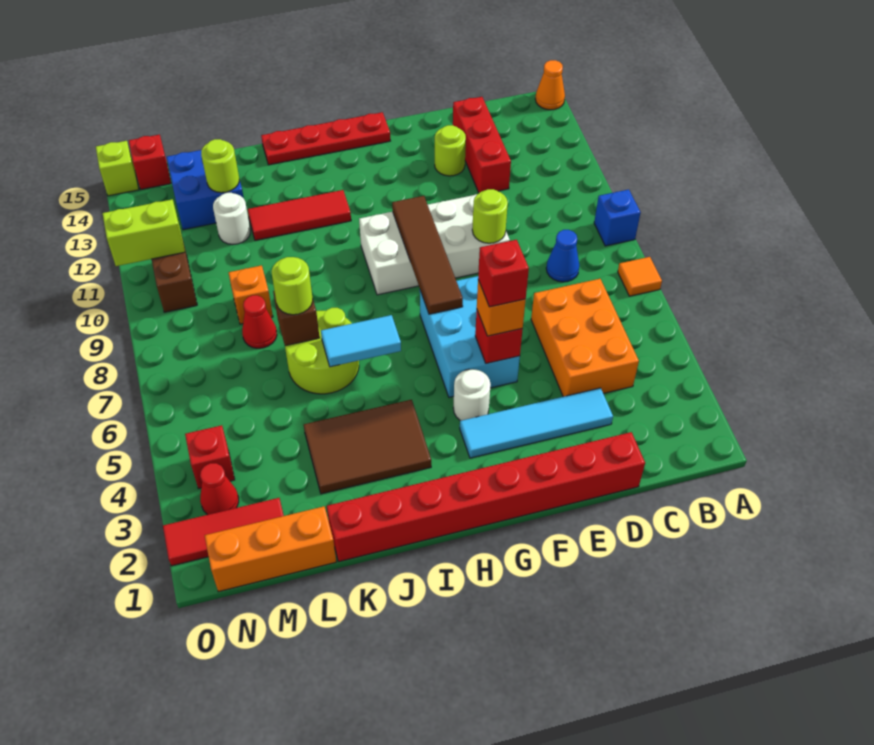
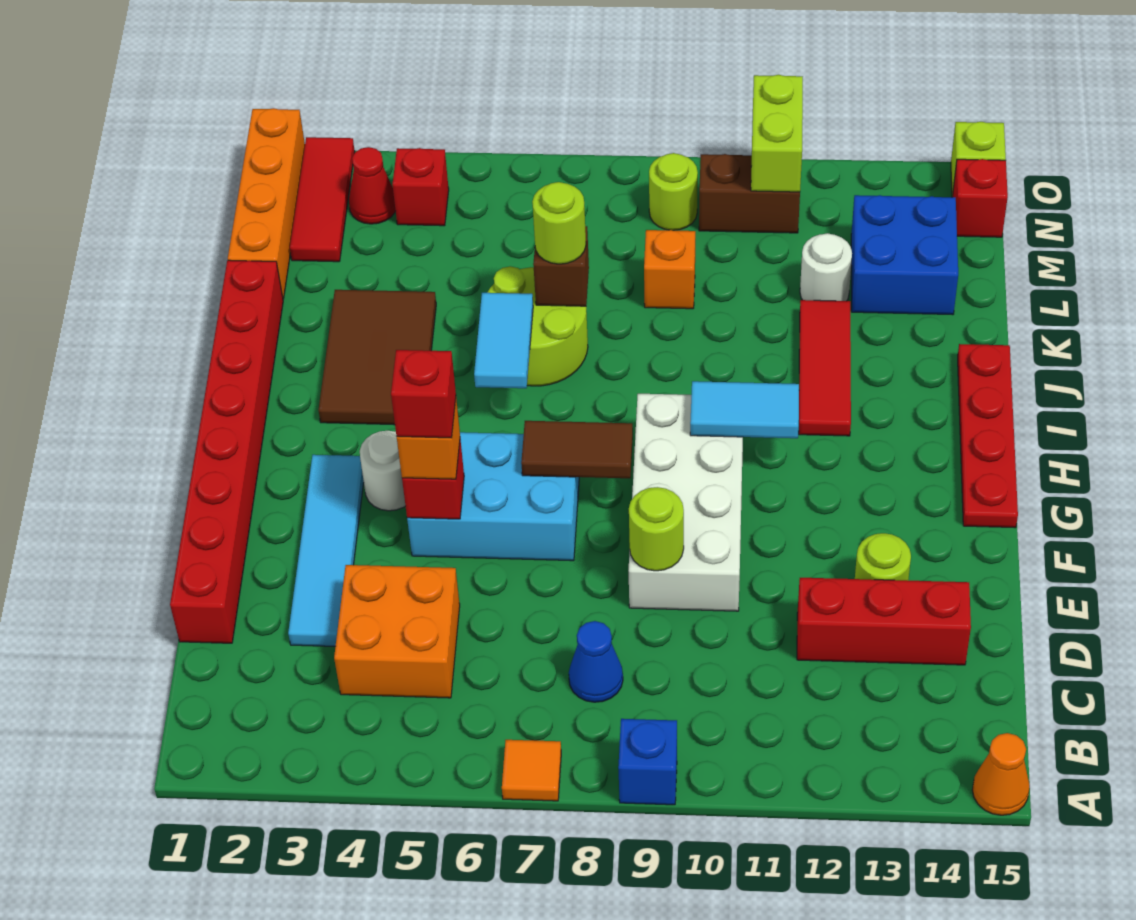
orange 2x3 brick [531,279,639,397] -> orange 2x2 brick [334,565,460,698]
brown 1x4 tile [392,196,463,314] -> brown 1x2 tile [521,421,633,478]
none -> cyan 1x2 tile [690,381,799,438]
orange 1x3 brick [205,506,336,592] -> orange 1x4 brick [228,108,305,299]
red 1x1 cone [242,295,277,348] -> none
lime 1x1 round brick [201,139,239,193] -> lime 1x1 round brick moved to [649,153,698,230]

